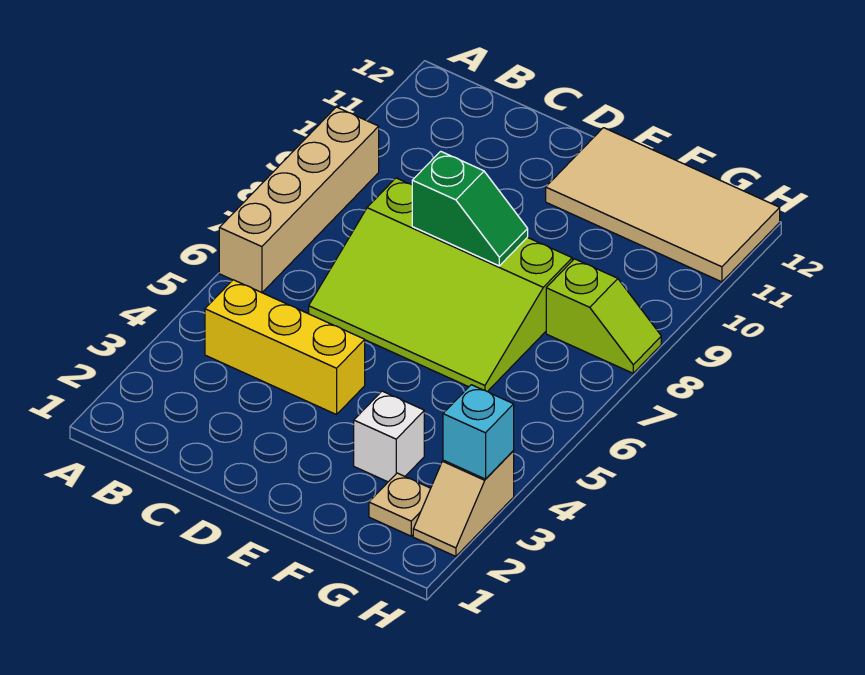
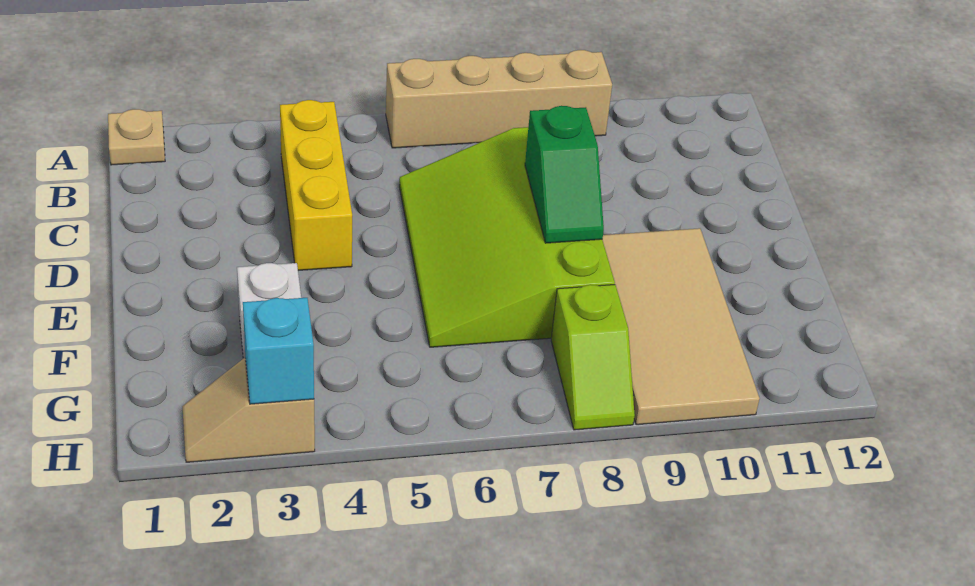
tan 2x4 tile [546,128,780,282] -> tan 2x4 tile moved to [602,228,760,425]
tan 1x1 plate [369,473,431,536] -> tan 1x1 plate moved to [108,109,165,165]

